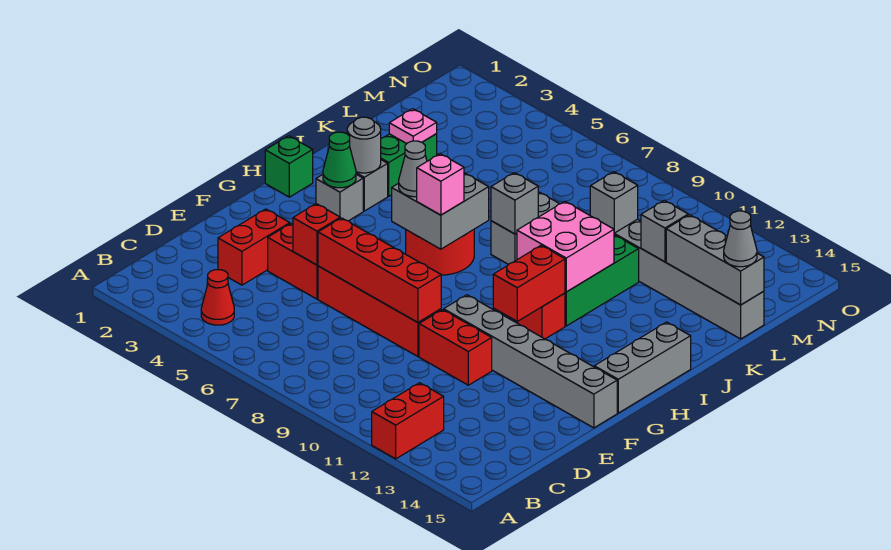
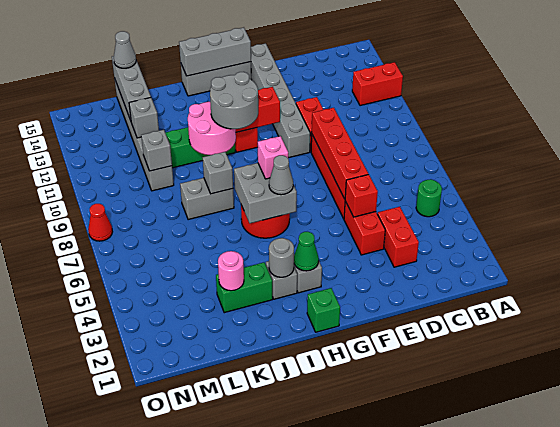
red 1x1 cone [201,270,234,325] -> red 1x1 cone moved to [88,204,112,241]
none -> green 1x1 round brick [416,179,442,217]
red 1x2 brick [218,209,290,285] -> red 1x2 brick turned to [378,207,419,267]
none -> grey 1x3 brick [179,28,251,76]
none -> grey 2x2 round brick [210,72,258,129]
pink 2x2 brick [517,201,614,292] -> pink 2x2 round brick [188,102,236,155]
pink 1x1 plate [389,109,437,144] -> pink 1x1 round brick [218,251,244,291]

